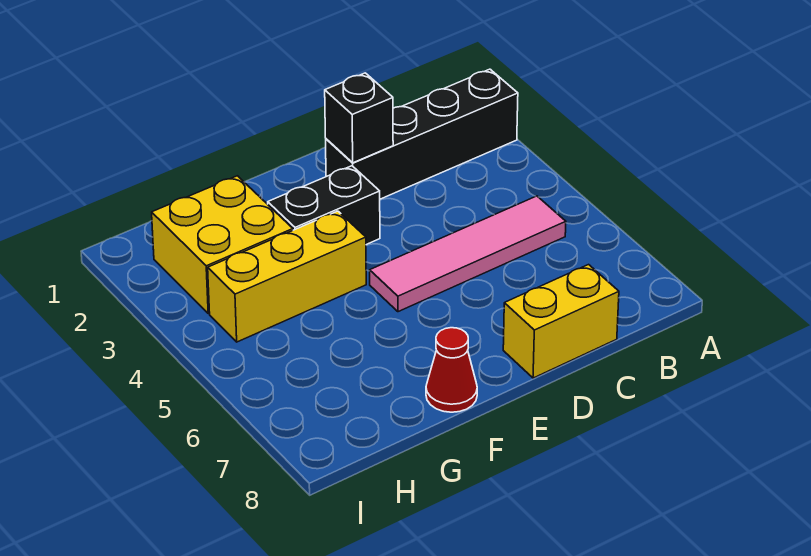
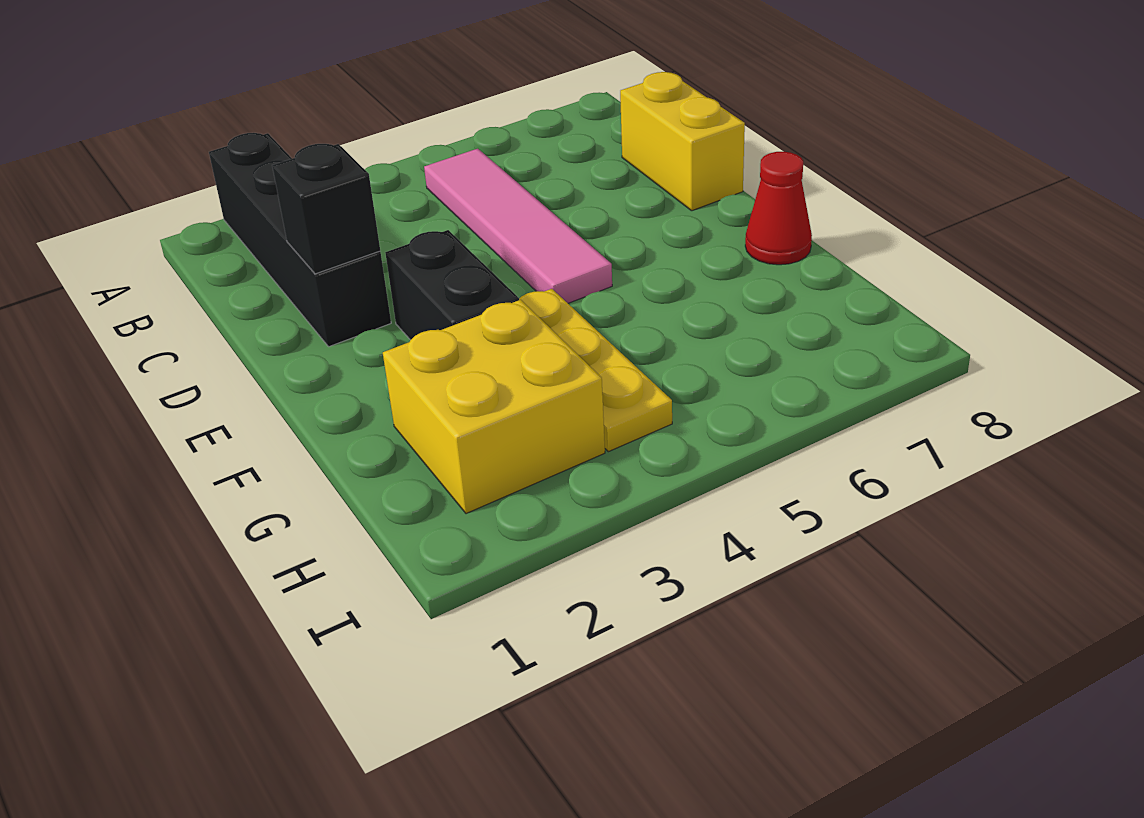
yellow 1x3 brick [208,211,366,342] -> yellow 1x3 plate [519,289,672,452]

